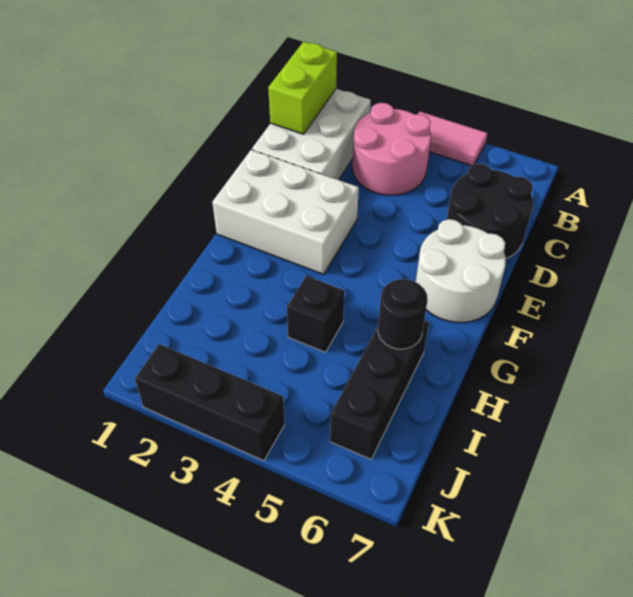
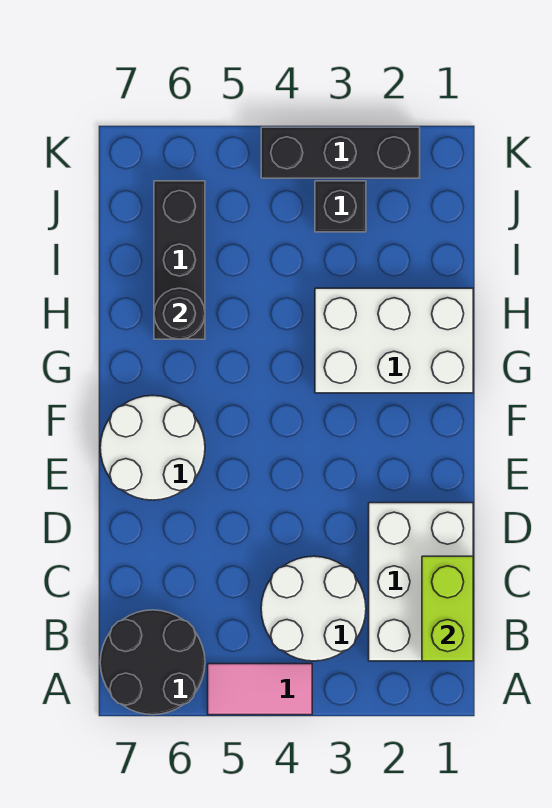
pink 2x2 round brick [352,103,431,195] -> white 2x2 round brick [261,556,366,661]
black 2x2 round brick [447,164,533,259] -> black 2x2 round brick moved to [100,610,205,715]
white 2x3 brick [212,150,359,274] -> white 2x3 brick moved to [315,288,473,393]
black 1x1 brick [287,276,345,352] -> black 1x1 brick moved to [315,181,366,232]

